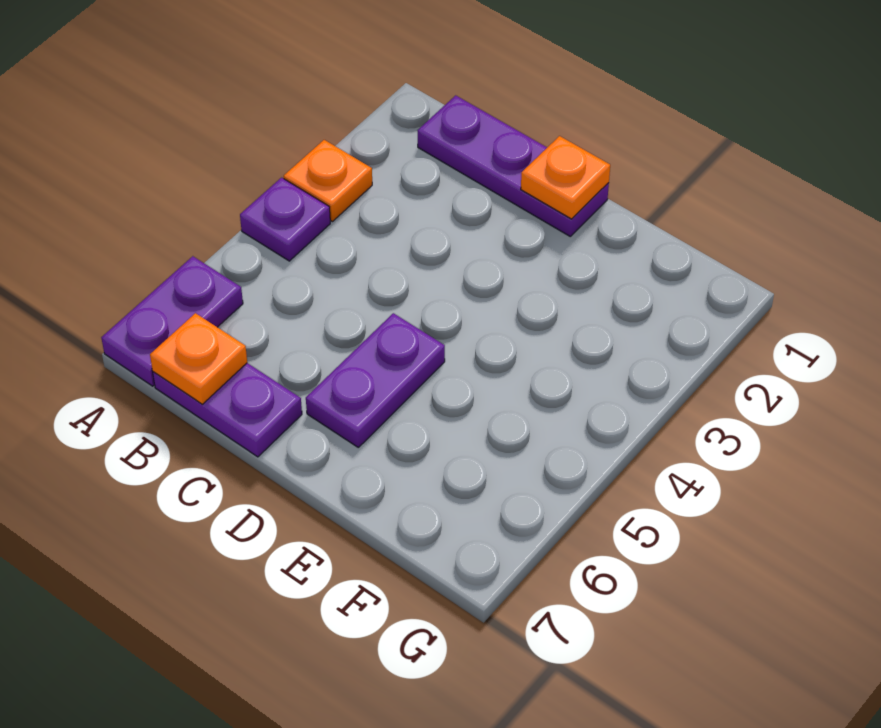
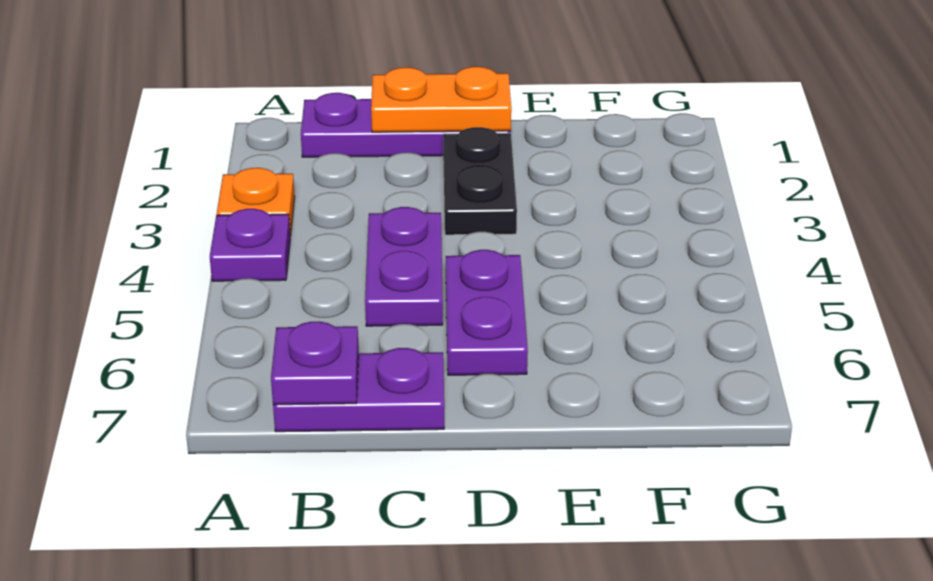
purple 1x2 plate [101,256,243,386] -> purple 1x2 plate moved to [365,207,443,326]
orange 1x1 plate [150,313,247,404] -> purple 1x1 plate [271,321,359,405]
orange 1x1 plate [521,136,610,219] -> orange 1x2 plate [371,67,511,132]
none -> black 1x2 plate [443,127,517,235]

